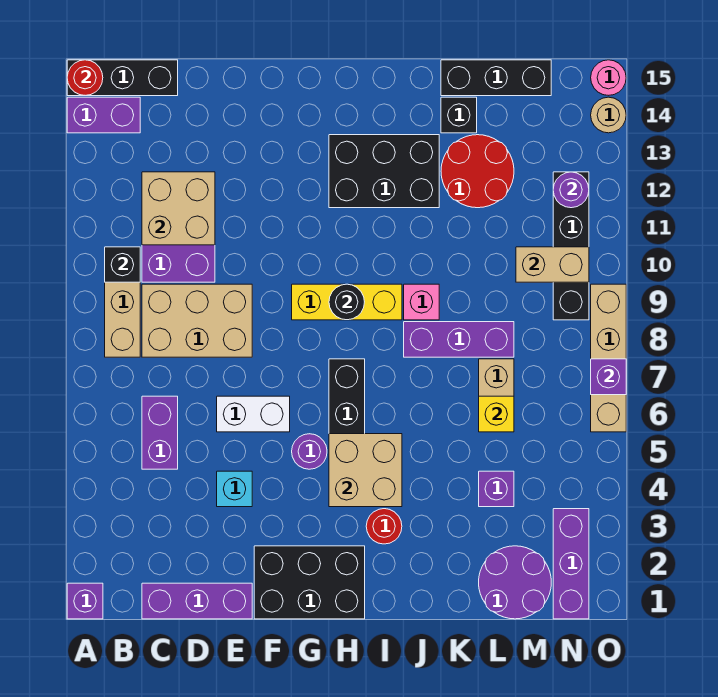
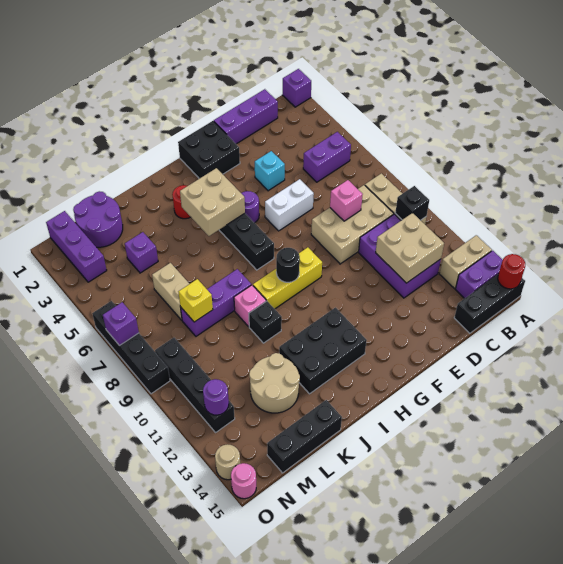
purple 1x2 brick [142,396,178,469] -> purple 1x2 brick turned to [303,132,351,182]
none -> pink 1x1 brick [330,180,363,221]
black 2x3 brick [254,546,365,619] -> black 2x2 brick [178,121,240,179]
red 2x2 round brick [441,135,514,208] -> tan 2x2 round brick [249,353,300,413]
black 1x1 brick [441,97,477,133] -> black 1x1 brick moved to [249,301,282,343]
yellow 1x1 brick [479,396,514,432] -> yellow 1x1 brick moved to [179,279,213,322]
tan 1x2 brick [516,247,589,282] -> tan 1x2 brick moved to [440,235,492,288]
tan 1x4 brick [591,284,626,432] -> black 1x4 brick [92,301,170,394]

